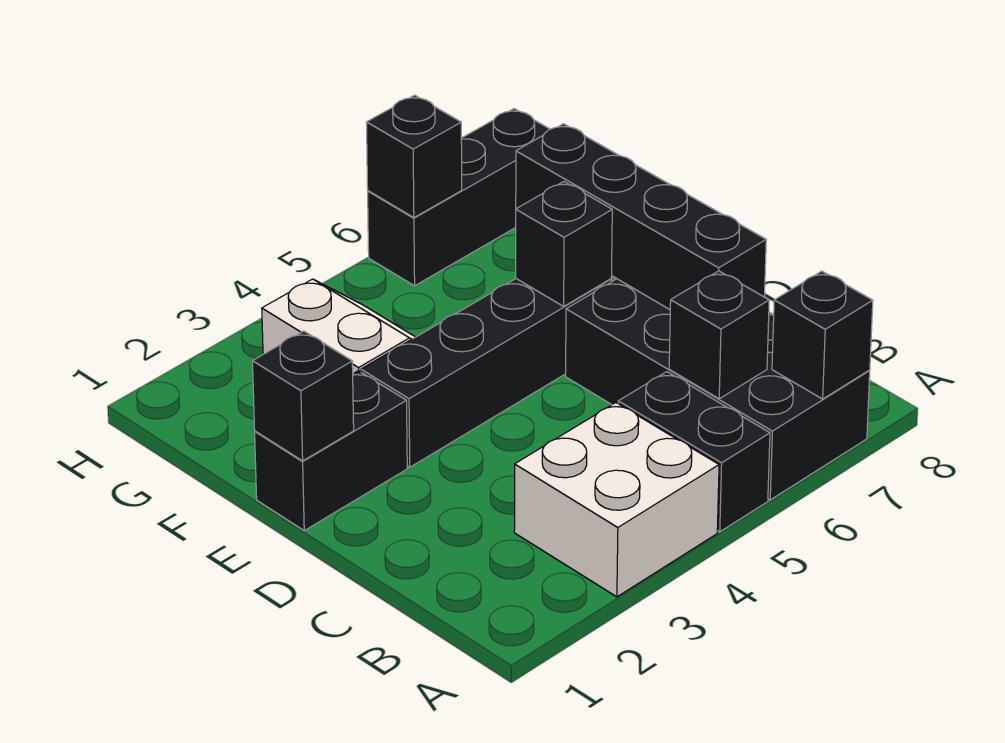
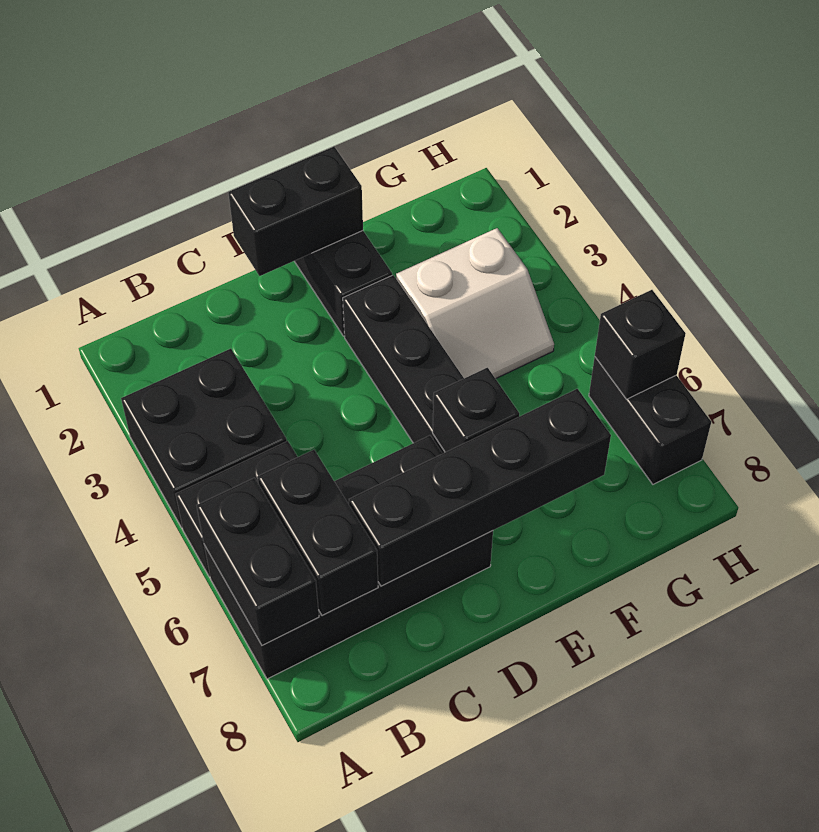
white 2x2 brick [514,403,719,597] -> black 2x2 brick [121,349,287,528]
black 1x1 brick [772,271,873,399] -> black 1x2 brick [196,478,319,646]
black 1x1 brick [669,271,769,399] -> black 1x2 brick [257,450,378,616]
black 1x1 brick [253,331,354,461] -> black 1x2 brick [228,147,363,276]
black 1x3 brick [368,109,550,286] -> black 1x2 brick [589,357,711,484]

